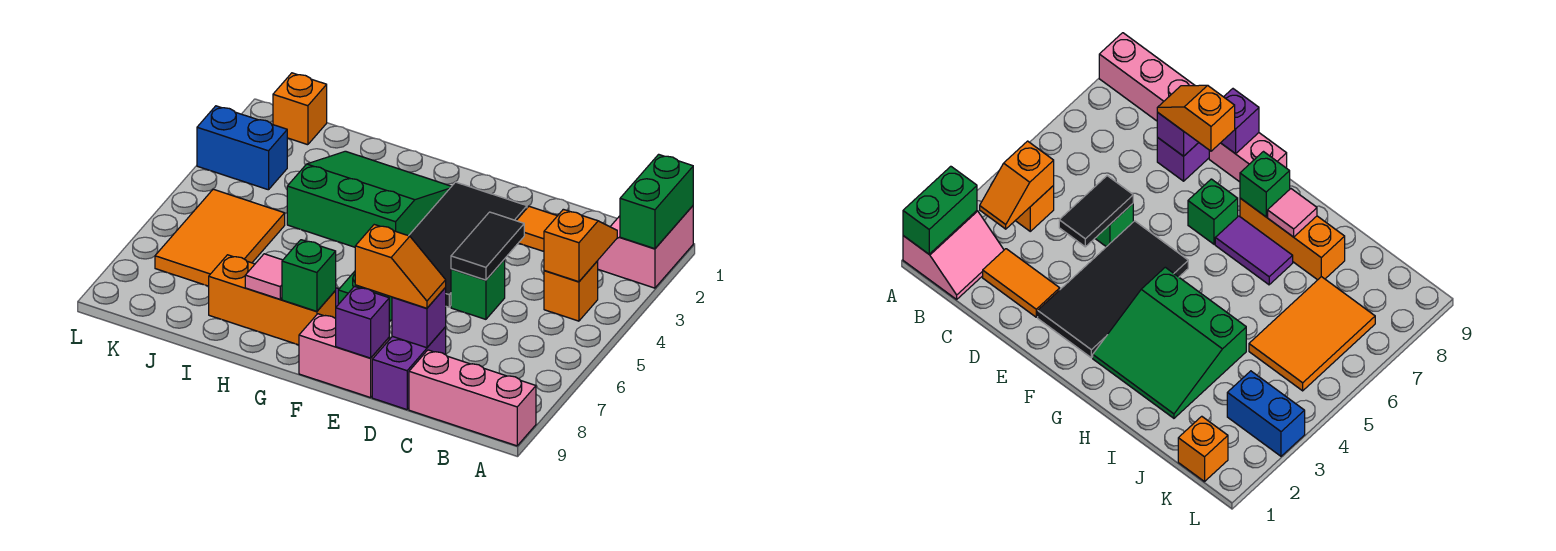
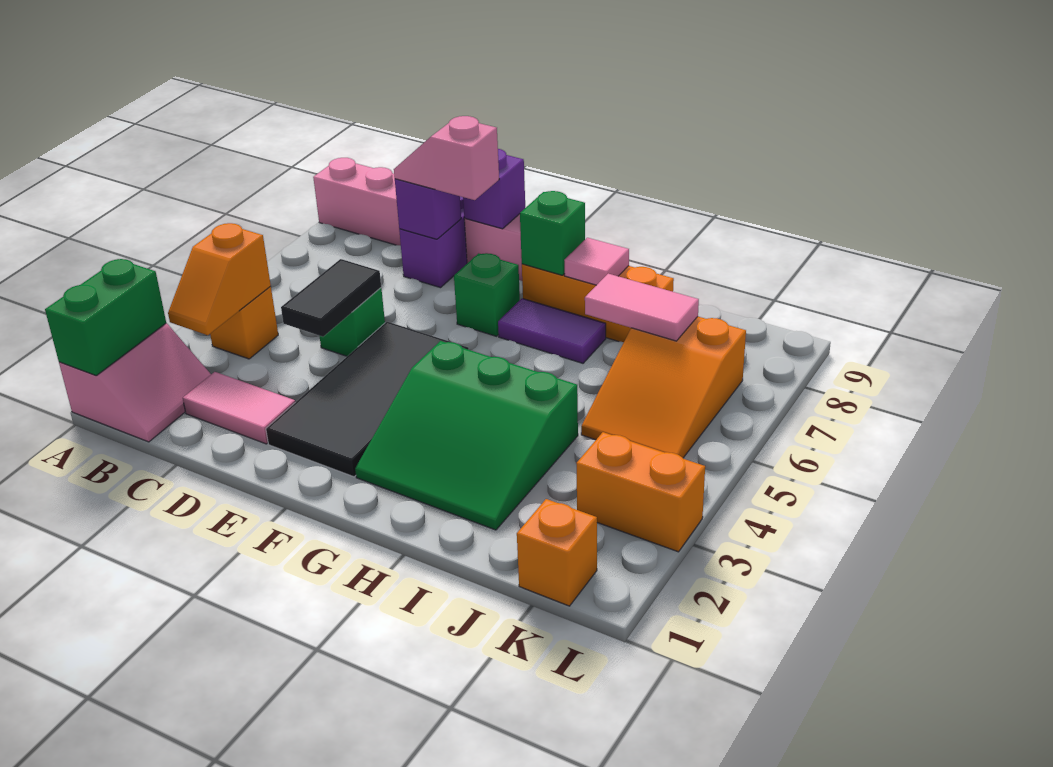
orange 1x2 tile [516,206,557,251] -> pink 1x2 tile [183,372,295,444]
orange 1x2 slope [355,225,446,308] -> pink 1x2 slope [394,116,499,200]
none -> pink 1x2 tile [585,274,699,341]
orange 2x3 tile [155,189,285,286] -> orange 2x3 slope [581,317,746,458]
blue 1x2 brick [197,106,287,190] -> orange 1x2 brick [576,432,705,552]

